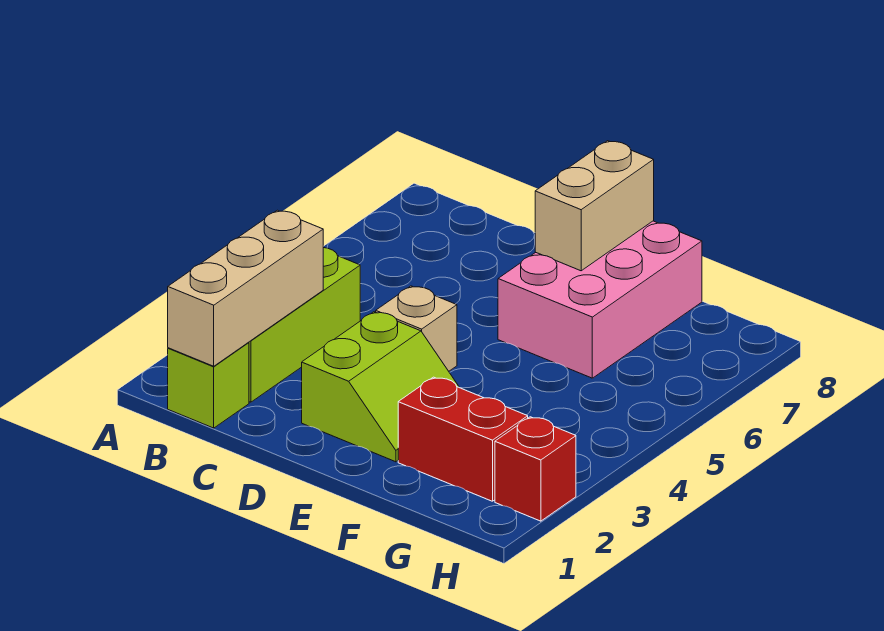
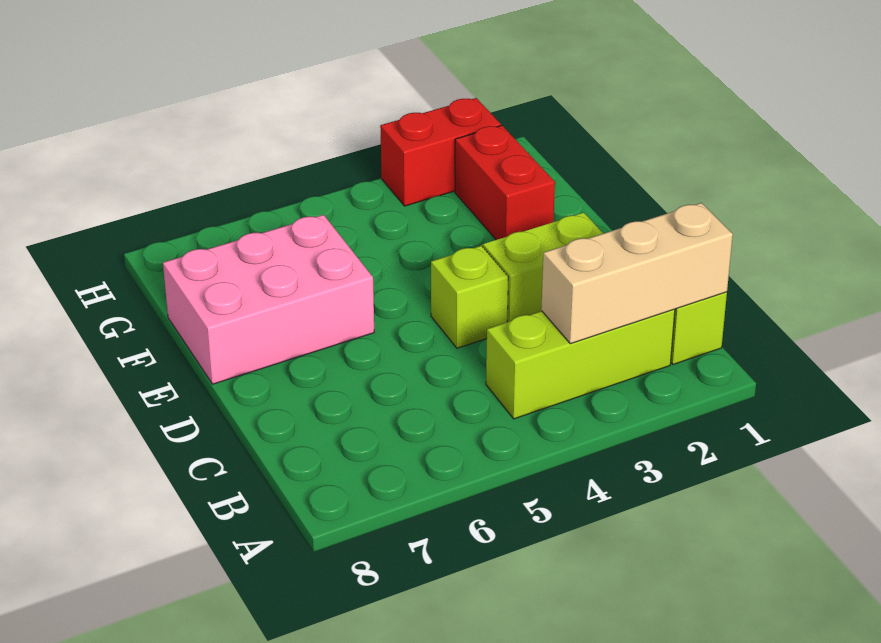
tan 1x1 brick [376,286,457,371] -> lime 1x1 brick [431,246,508,348]
tan 1x2 brick [535,141,654,271] -> none
red 1x1 brick [495,417,576,521] -> red 1x2 brick [380,98,501,206]

